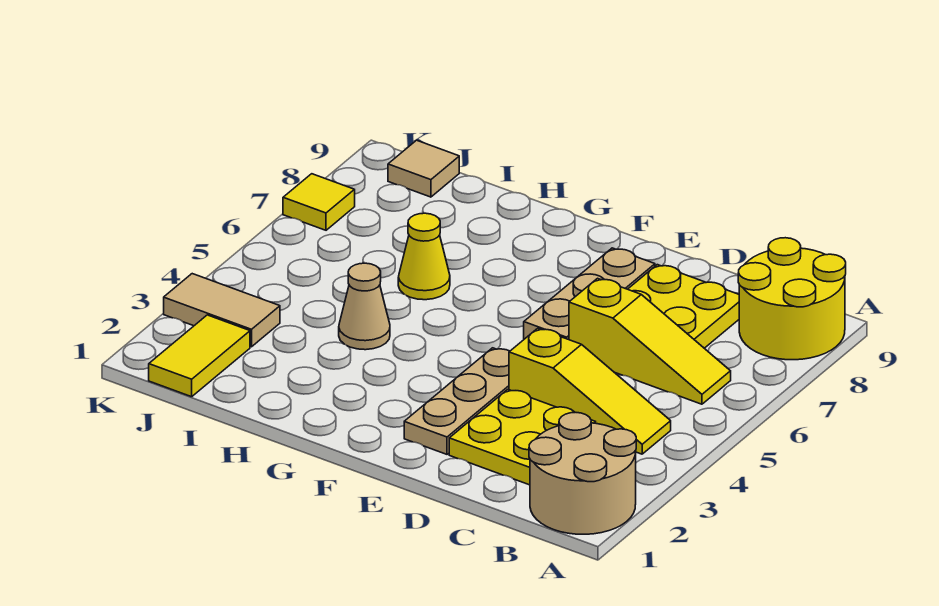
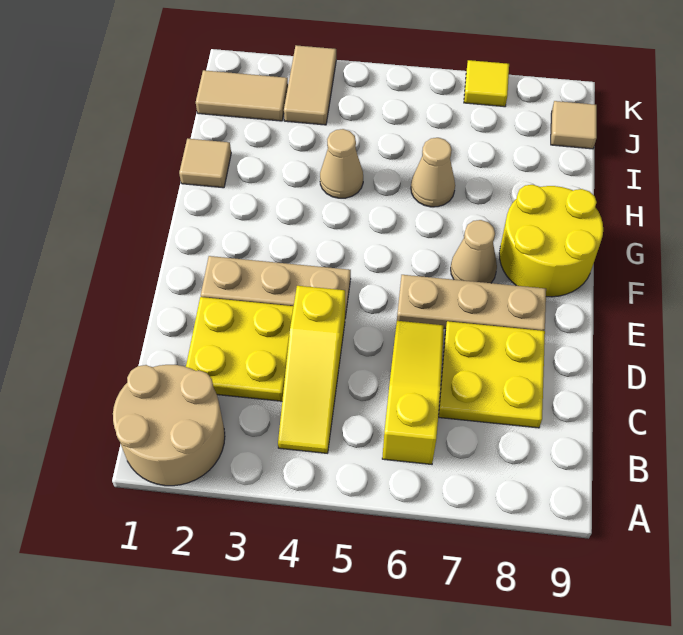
yellow 2x2 round brick [738,238,846,360] -> yellow 2x2 round brick moved to [499,185,603,297]
yellow 1x3 slope [569,278,731,404] -> yellow 1x3 slope turned to [382,321,444,464]
none -> tan 1x1 cone [451,220,497,283]
none -> tan 1x1 tile [179,139,231,188]
yellow 1x1 cone [398,213,450,300] -> tan 1x1 cone [411,138,455,207]
yellow 1x2 tile [149,315,250,397] -> tan 1x2 tile [196,70,288,121]

